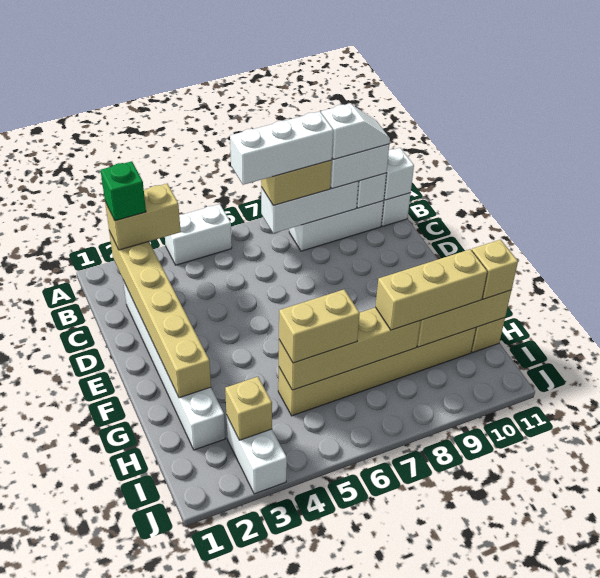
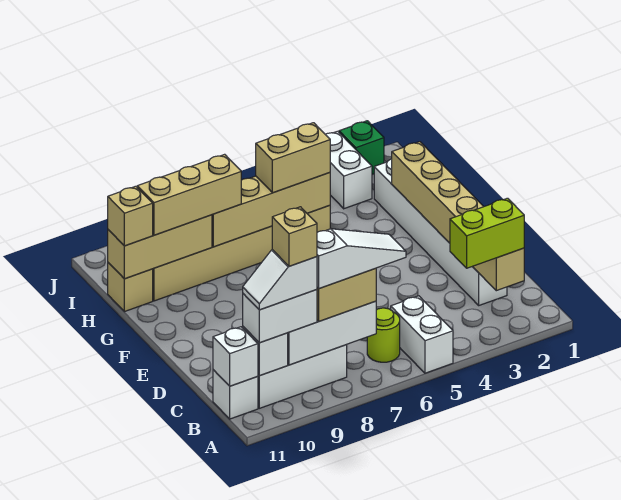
white 1x2 brick [165,204,232,265] -> white 1x2 brick turned to [391,296,453,373]
tan 1x2 brick [105,184,181,250] -> lime 1x2 brick [450,198,524,268]
green 1x1 brick [101,161,146,221] -> green 1x1 brick moved to [339,121,384,174]
none -> lime 1x1 round brick [367,308,400,362]
white 1x3 brick [230,112,333,185] -> white 1x3 slope [317,229,406,289]
tan 1x1 brick [225,377,272,440] -> tan 1x1 brick moved to [272,207,317,266]

